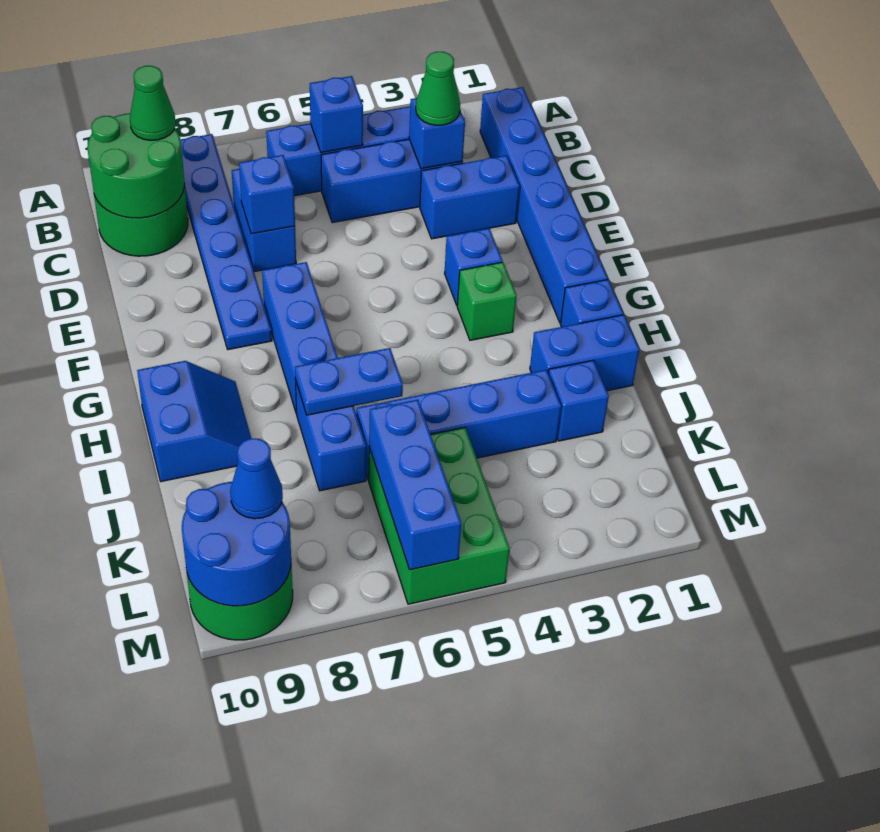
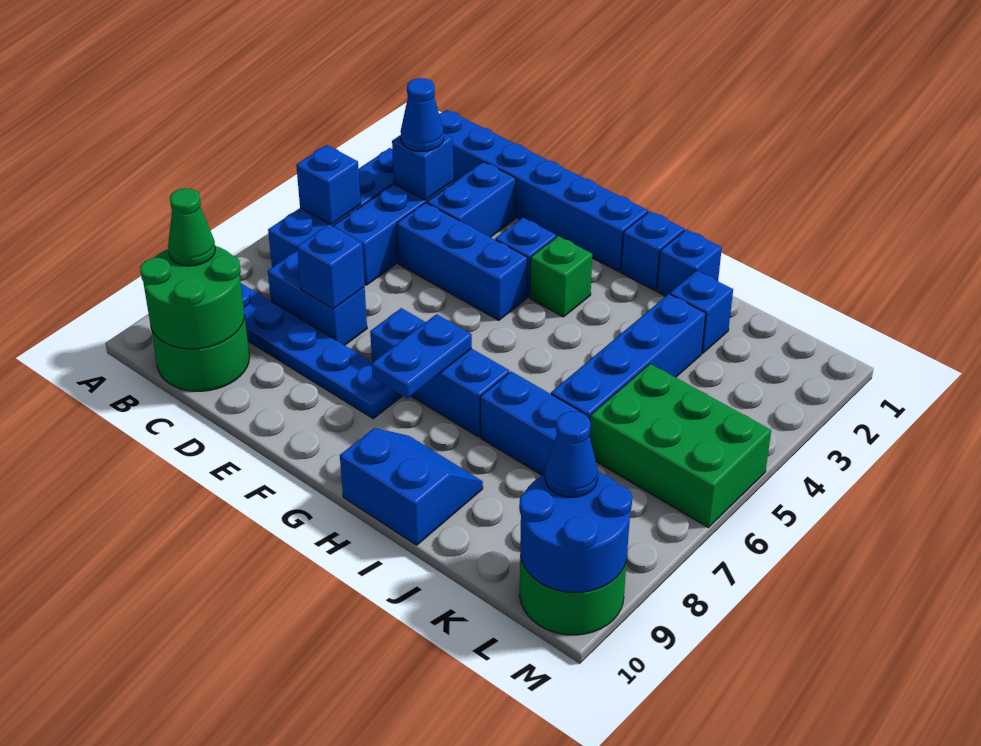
green 1x1 cone [416,52,460,125] -> blue 1x1 cone [401,78,444,151]
blue 1x2 brick [530,315,639,391] -> blue 1x1 brick [657,229,722,296]
blue 1x2 plate [295,348,403,415] -> blue 1x2 plate moved to [372,314,472,398]
blue 1x3 brick [369,400,461,570] -> blue 1x3 brick moved to [397,203,527,320]

